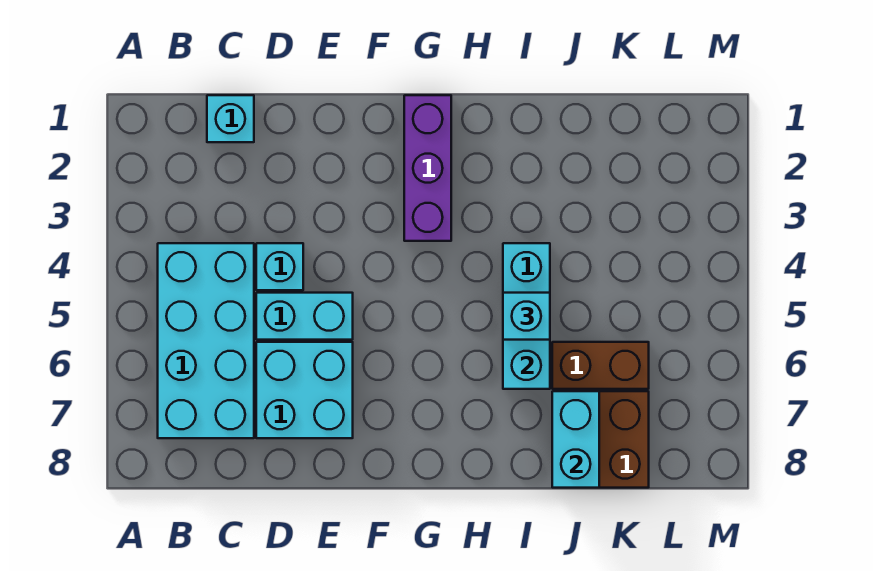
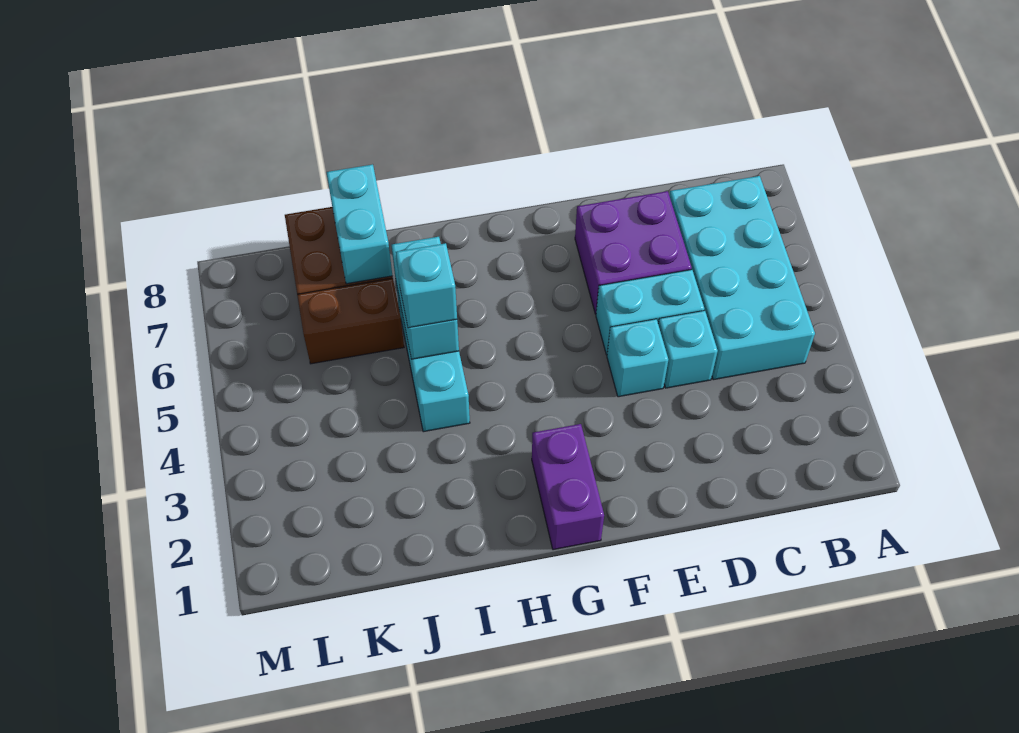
cyan 1x1 brick [207,95,254,142] -> cyan 1x1 brick moved to [607,319,668,397]
cyan 2x2 brick [256,342,353,438] -> purple 2x2 brick [575,191,692,314]
purple 1x3 brick [404,95,451,241] -> purple 1x2 brick [532,424,604,550]

